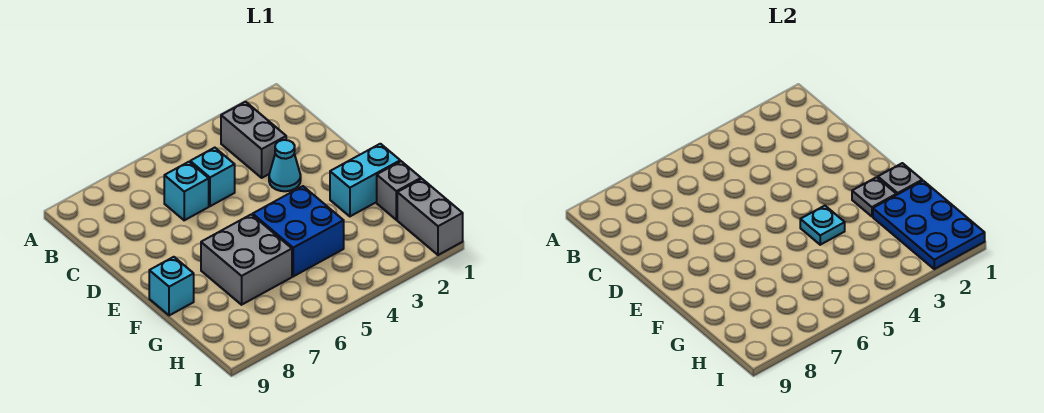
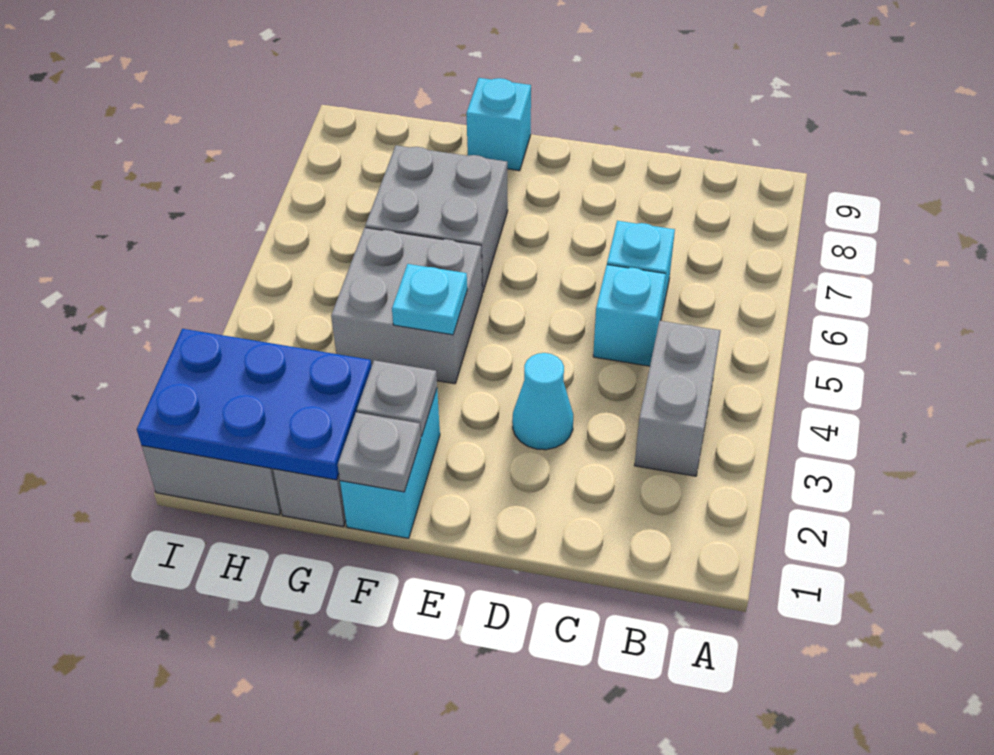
grey 1x2 brick [221,102,286,178] -> grey 1x2 brick turned to [635,321,721,476]
blue 2x2 brick [253,186,344,276] -> grey 2x2 brick [331,228,482,384]

